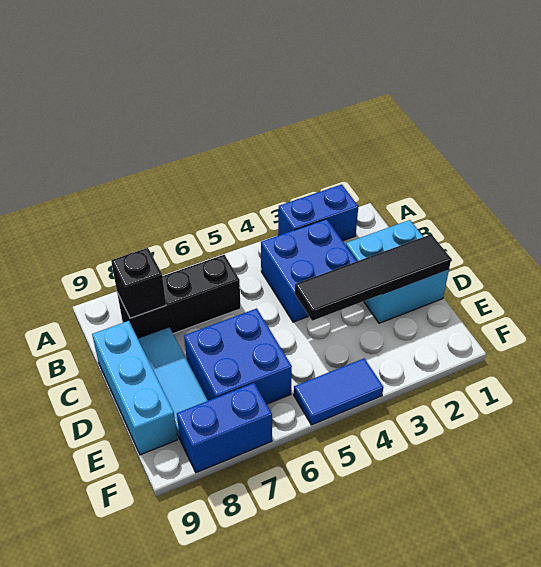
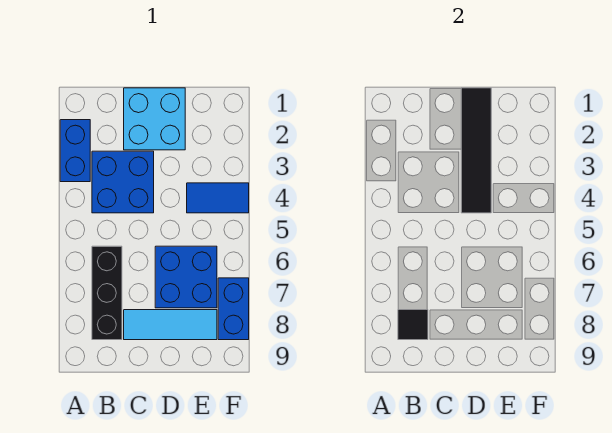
black 1x1 brick [111,248,166,318] -> black 1x1 tile [398,310,428,340]
cyan 1x3 brick [92,321,178,455] -> none
blue 1x2 tile [294,358,383,425] -> blue 1x2 tile turned to [187,183,249,213]

